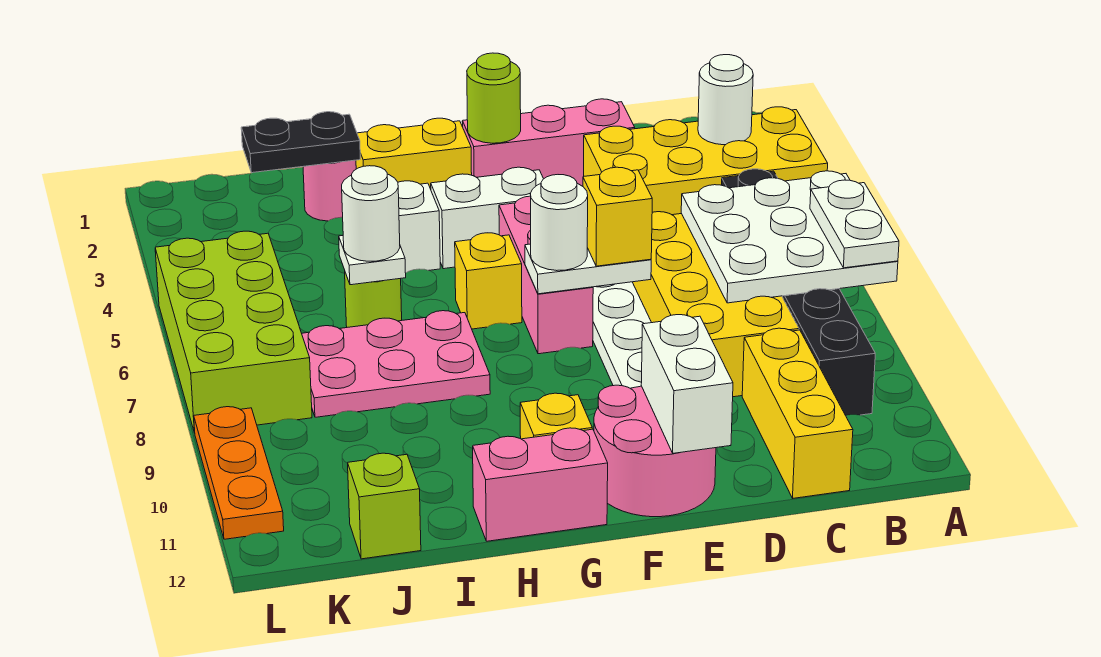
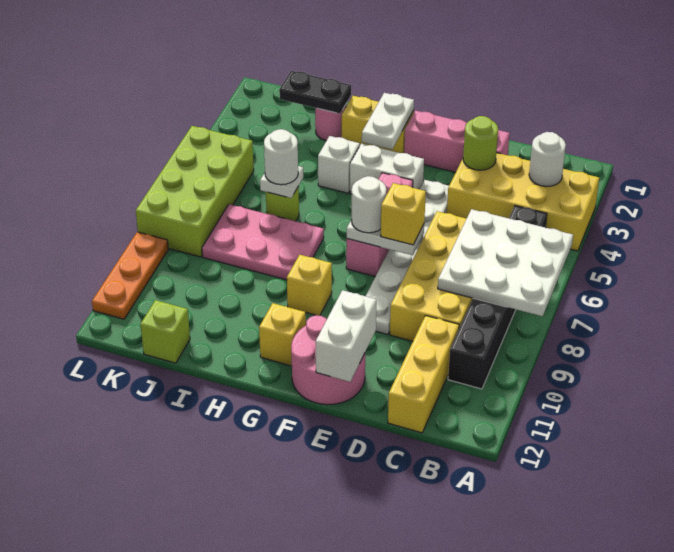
white 1x2 plate [810,180,899,268] -> white 1x2 plate moved to [362,93,414,149]
lime 1x1 round brick [467,53,521,143] -> lime 1x1 round brick moved to [463,116,498,170]
yellow 1x1 brick [455,233,522,329] -> yellow 1x1 brick moved to [287,254,332,316]
pink 1x2 brick [473,428,608,541] -> none

